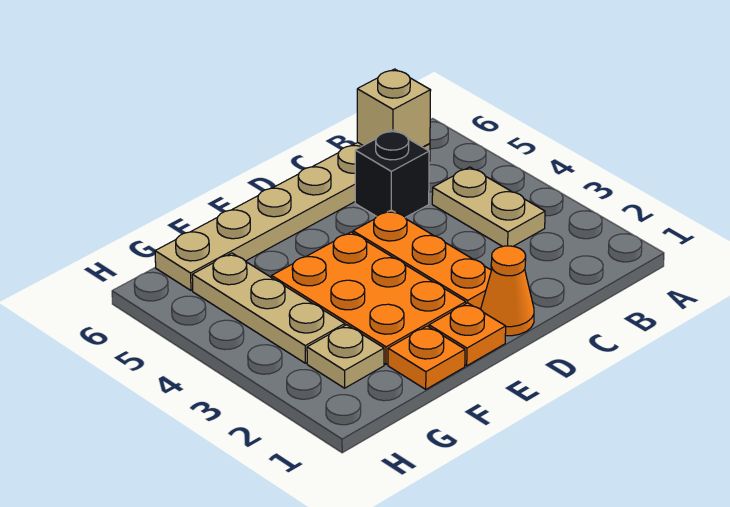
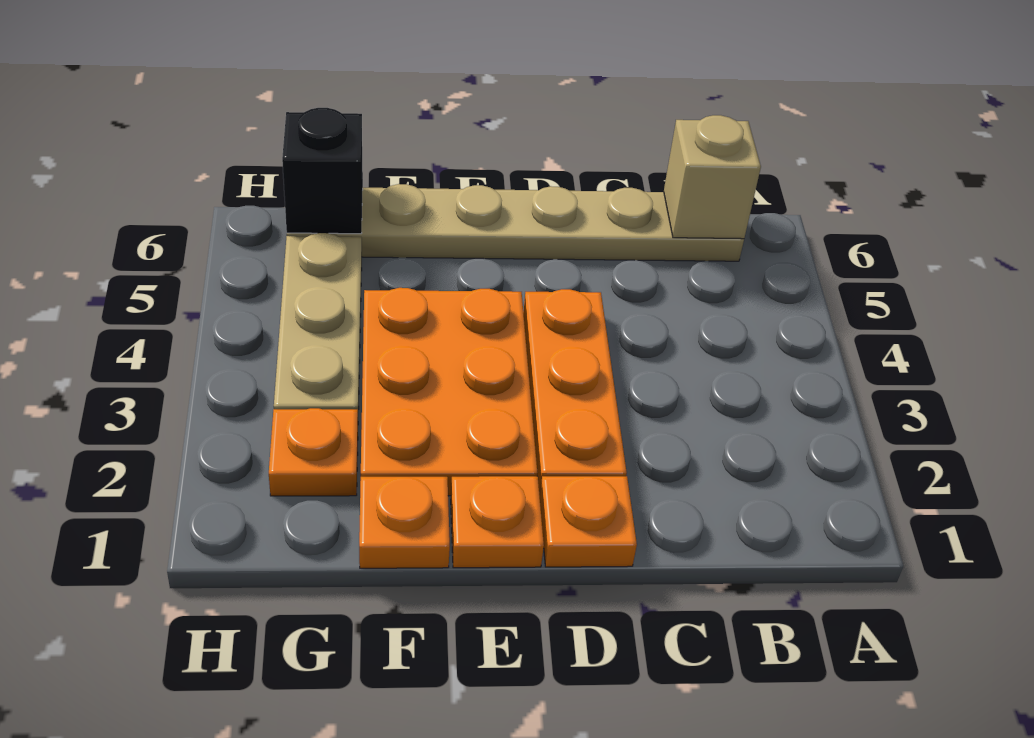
tan 1x2 plate [432,167,545,247] -> none
black 1x1 brick [355,130,429,218] -> black 1x1 brick moved to [282,108,363,234]
orange 1x1 cone [481,246,534,336] -> orange 1x1 plate [540,476,637,567]
tan 1x1 plate [307,325,384,388] -> orange 1x1 plate [269,408,358,496]

